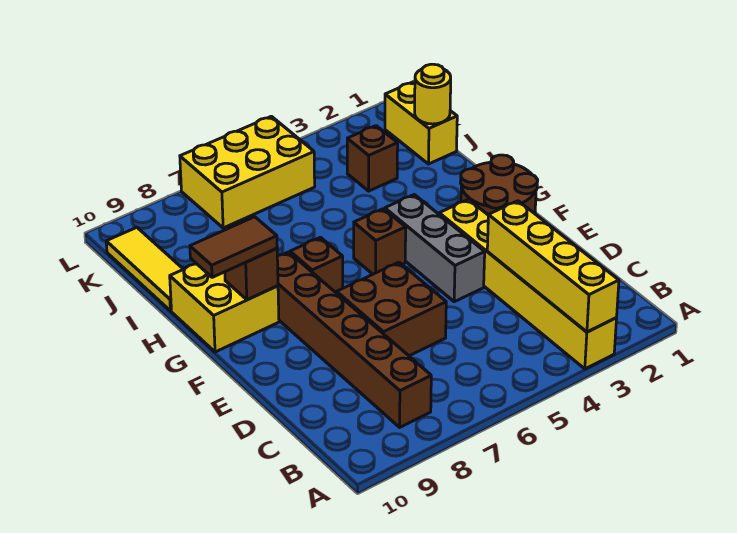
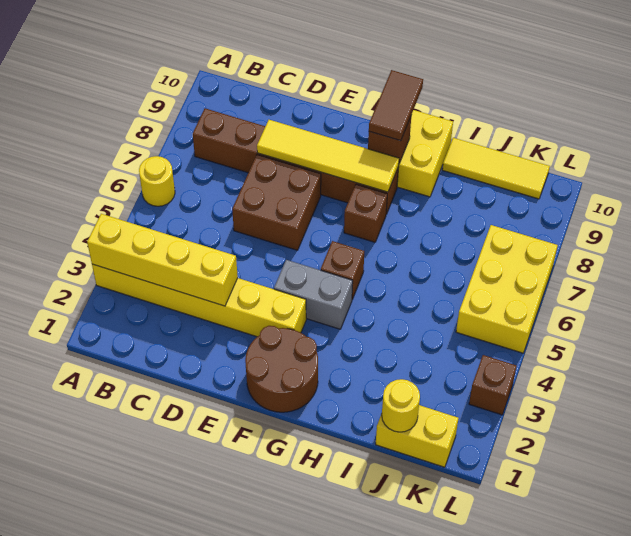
none -> yellow 1x1 round brick [139,156,175,206]
none -> yellow 1x4 tile [257,120,399,192]
grey 1x3 brick [385,195,485,302] -> grey 1x2 brick [274,260,353,329]
brown 1x1 brick [347,126,398,191] -> brown 1x1 brick moved to [469,355,517,415]

